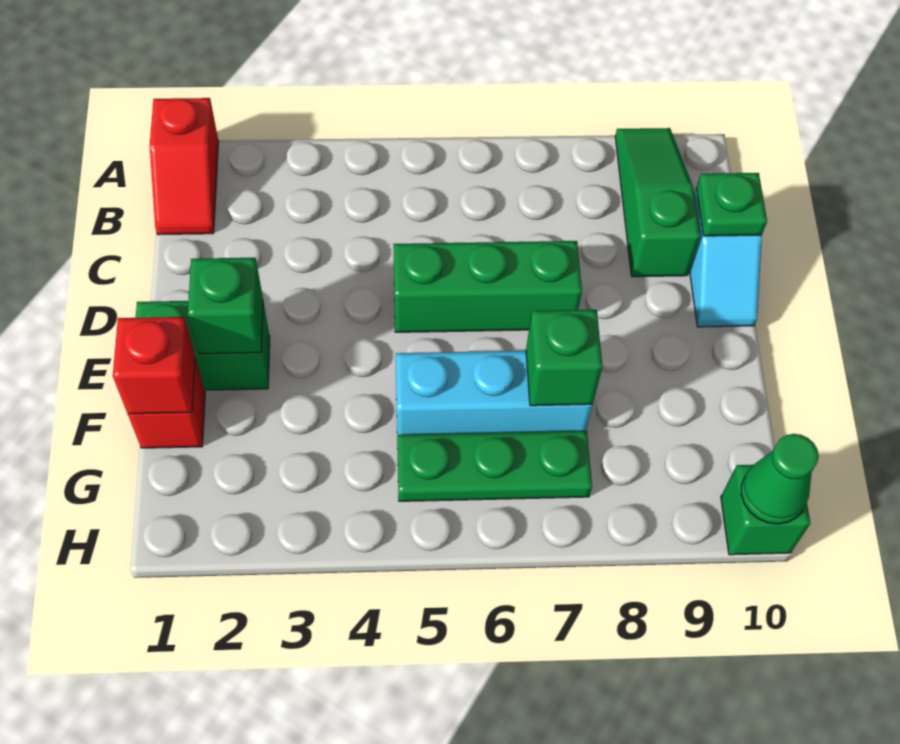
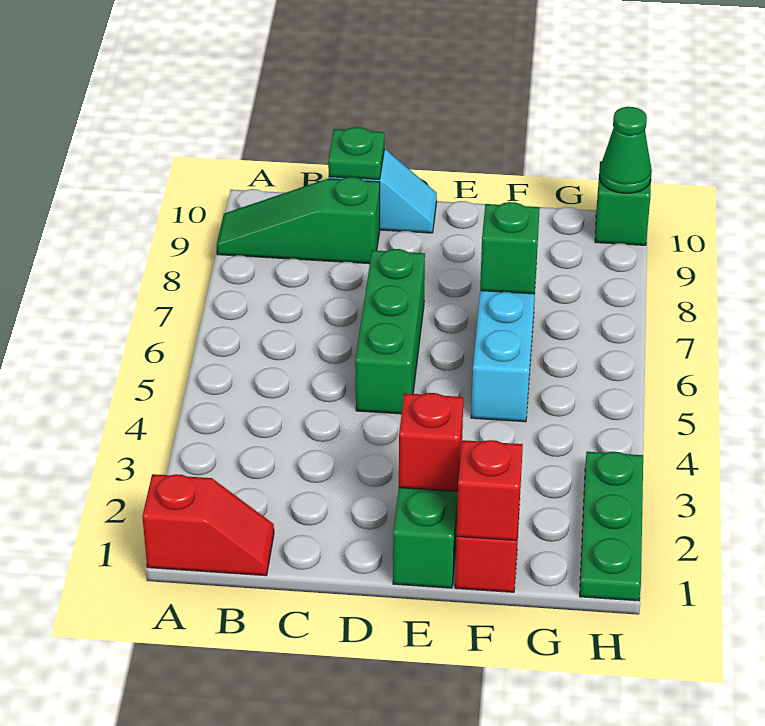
green 1x1 brick [188,258,263,354] -> red 1x1 brick [399,393,463,491]
green 1x3 plate [397,431,592,501] -> green 1x3 plate moved to [580,452,643,601]

